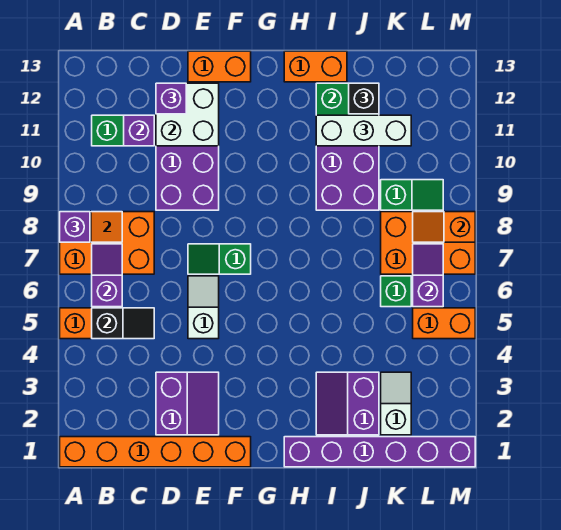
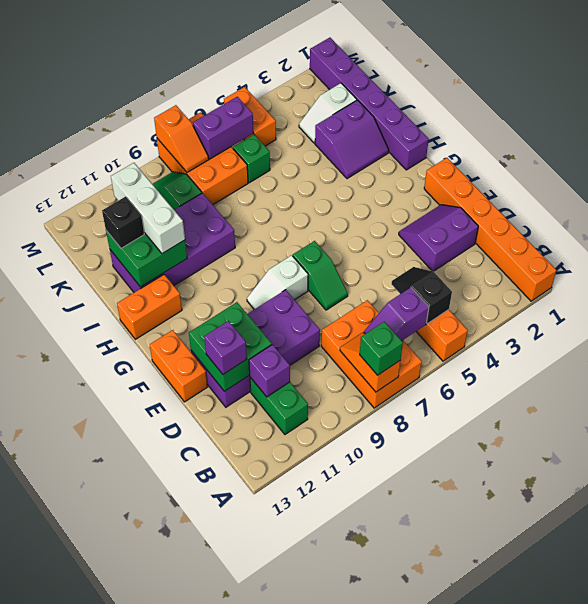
purple 1x1 brick [60,212,90,242] -> green 1x1 brick [359,322,403,375]
white 2x2 brick [156,83,219,146] -> green 2x2 brick [189,302,272,391]
white 1x2 slope [188,276,219,339] -> white 1x2 slope moved to [247,255,308,309]
orange 1x2 brick [284,51,347,82] -> orange 1x2 brick turned to [117,275,182,339]
purple 1x2 slope [413,244,443,307] -> purple 1x2 brick [193,97,253,159]

